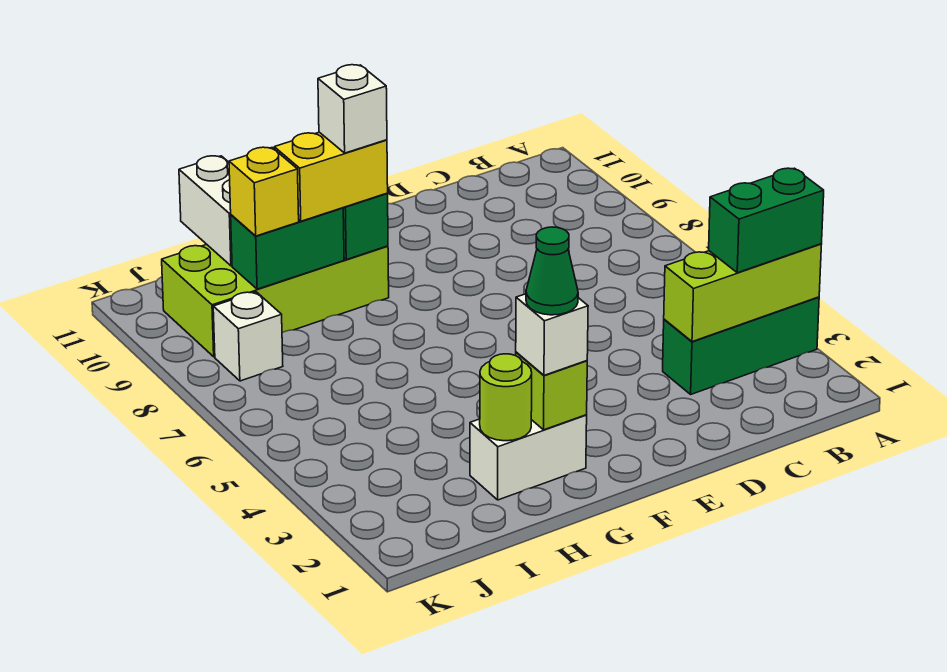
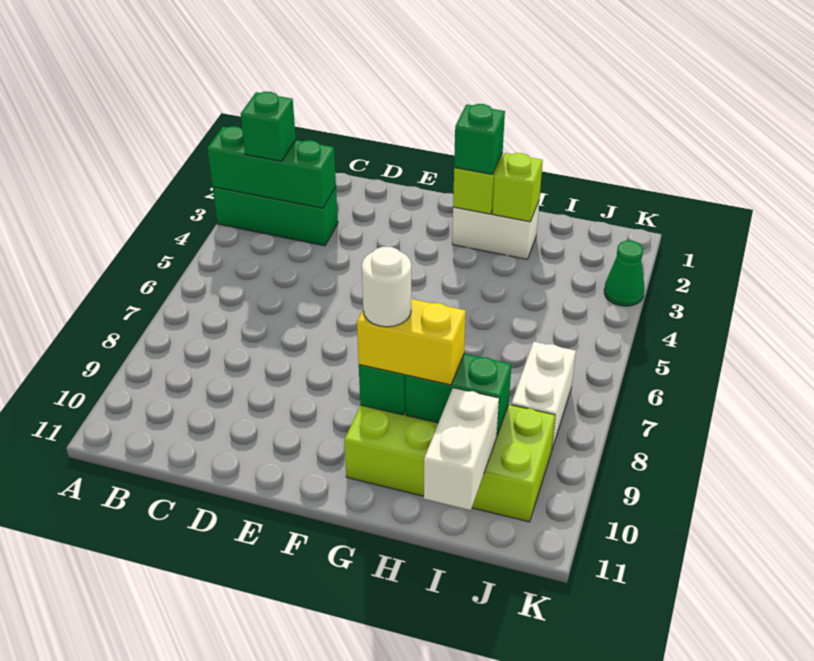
lime 1x3 brick [664,244,822,342] -> green 1x3 brick [207,126,336,208]
green 1x2 brick [709,168,824,273] -> green 1x1 brick [241,92,296,161]
white 1x1 brick [516,294,588,375] -> green 1x1 brick [454,104,505,174]
green 1x1 cone [526,227,578,315] -> green 1x1 cone moved to [604,241,644,306]
white 1x1 brick [318,65,387,153] -> white 1x1 round brick [362,247,411,327]
lime 1x1 round brick [480,354,532,441] -> lime 1x1 brick [493,153,543,222]
yellow 1x1 brick [229,147,299,236] -> none
white 1x1 brick [213,292,283,381] -> white 1x2 brick [511,342,576,449]

